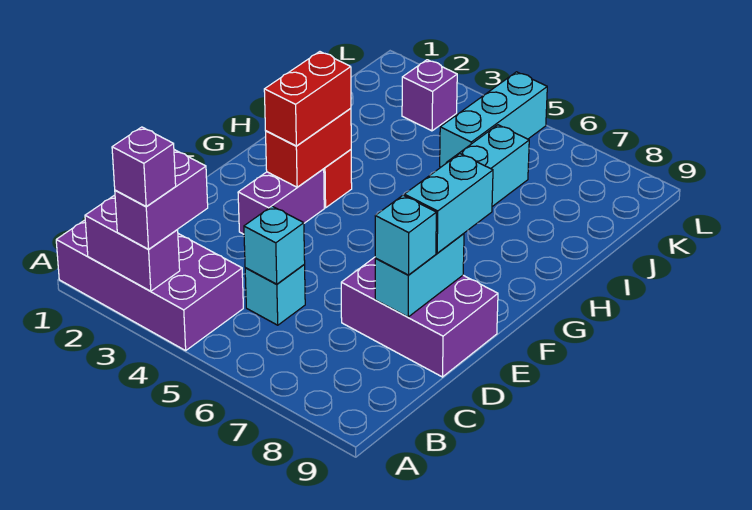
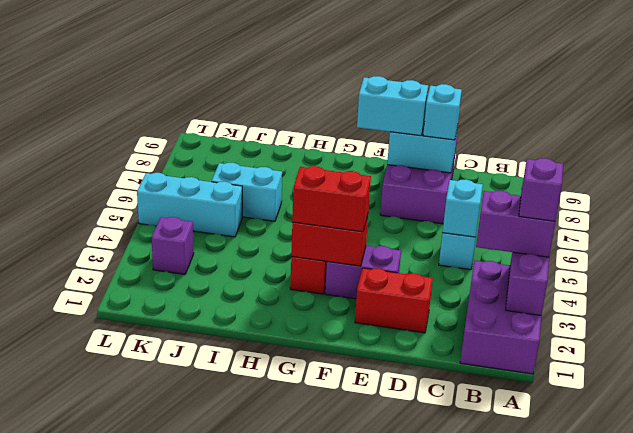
purple 2x4 brick [56,220,243,351] -> purple 2x3 brick [460,261,541,374]
none -> red 1x2 brick [355,268,433,333]

